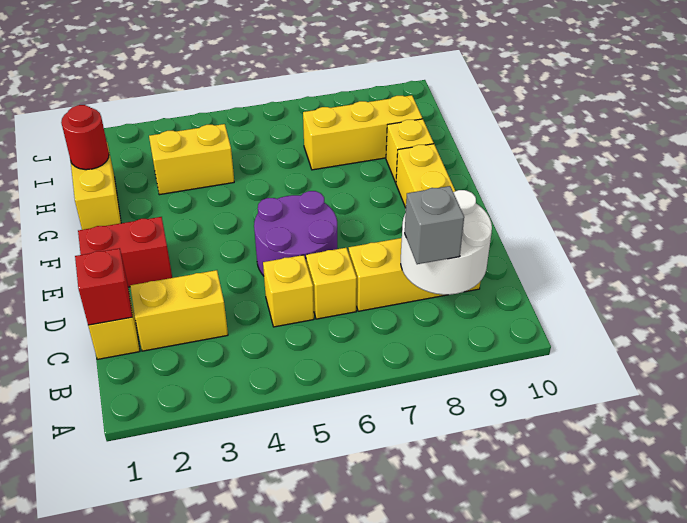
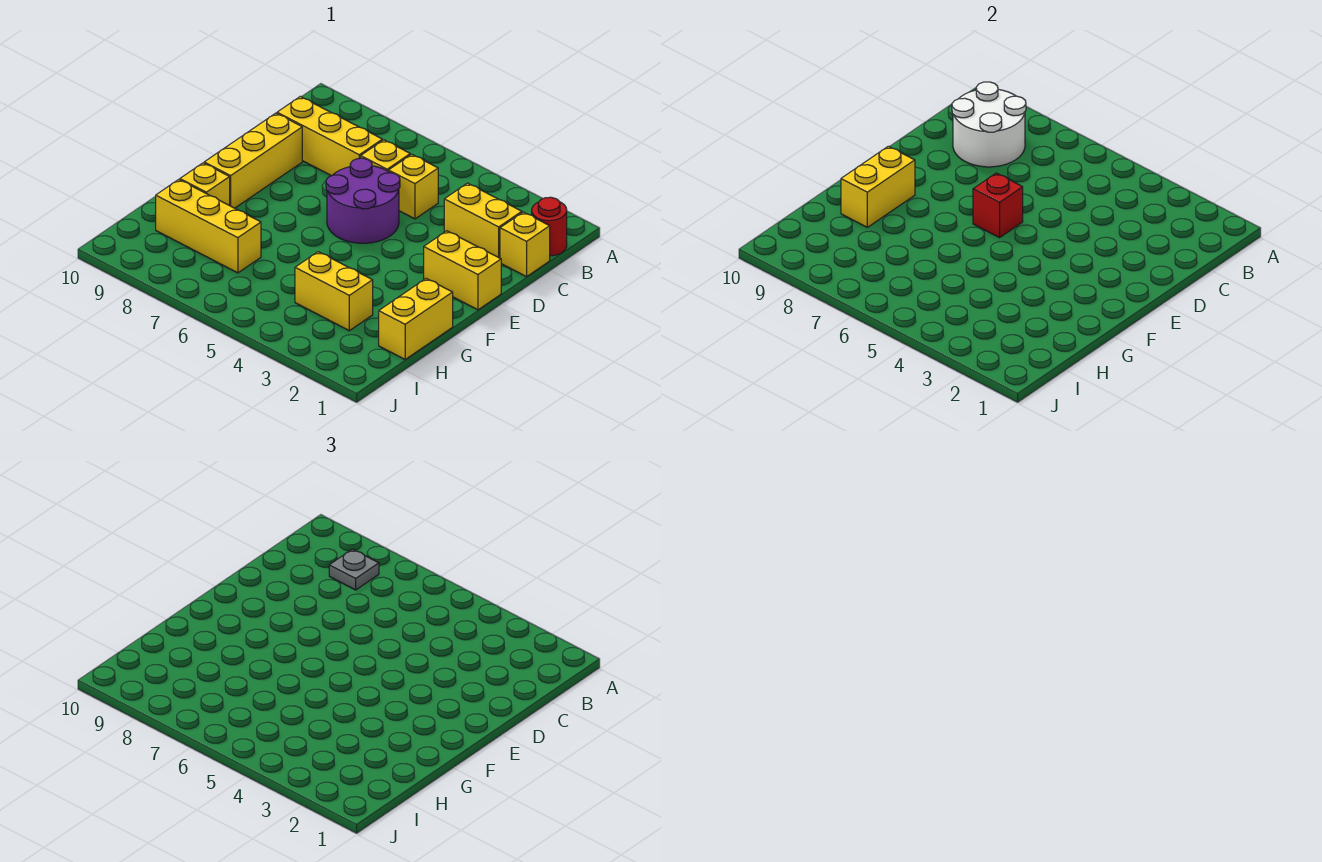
grey 1x1 brick [405,186,464,264] -> grey 1x1 plate [329,549,379,590]
red 1x1 brick [75,248,132,325] -> red 1x1 brick moved to [973,173,1023,238]
red 1x2 brick [78,217,172,287] -> yellow 1x2 brick [424,231,501,310]
none -> yellow 1x2 brick [841,146,915,227]
red 1x1 round brick [61,105,109,170] -> red 1x1 round brick moved to [532,197,567,256]

